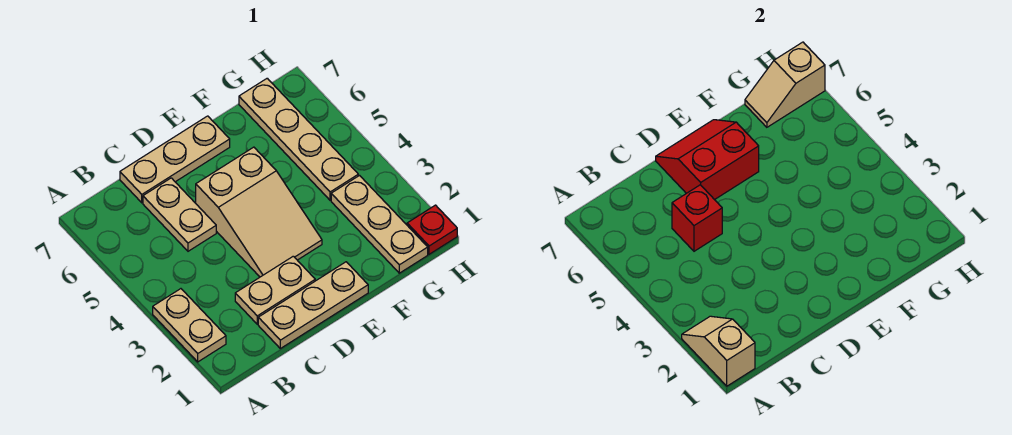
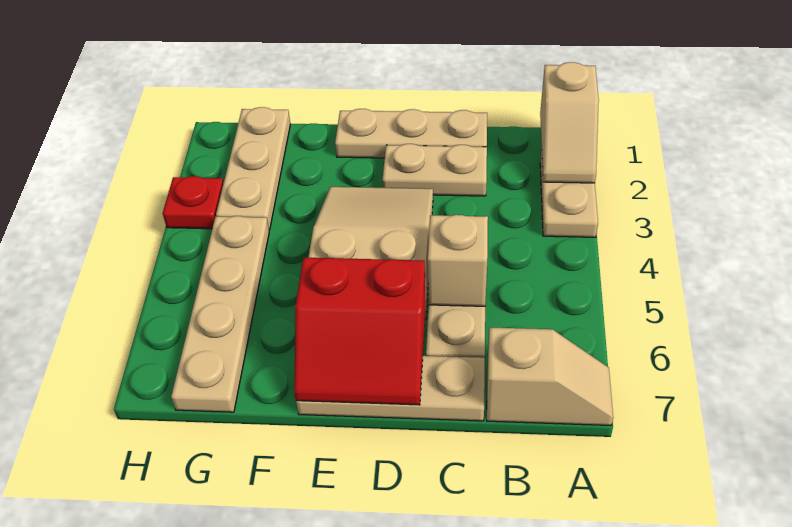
red 1x1 brick [672,185,722,251] -> tan 1x1 brick [428,215,488,306]
tan 1x2 slope [745,42,825,127] -> tan 1x2 slope moved to [487,327,613,426]
red 1x1 plate [407,205,457,254] -> red 1x1 plate moved to [163,176,223,229]

